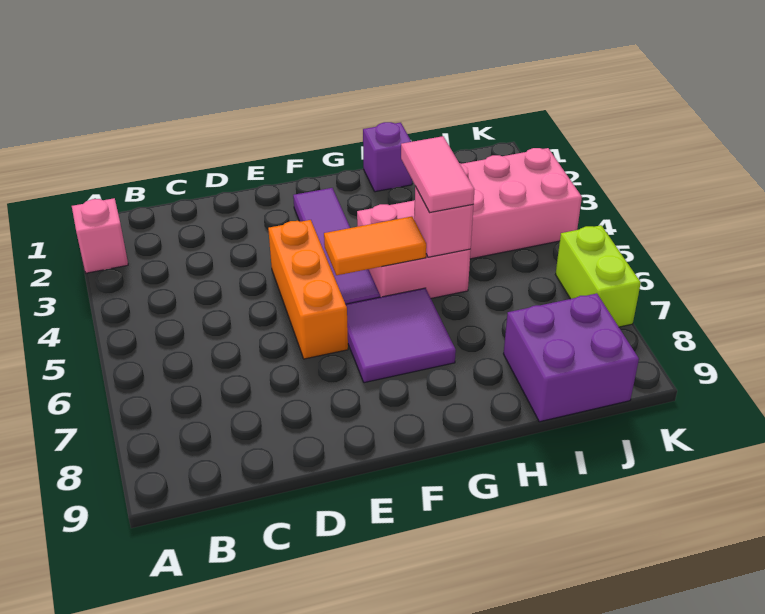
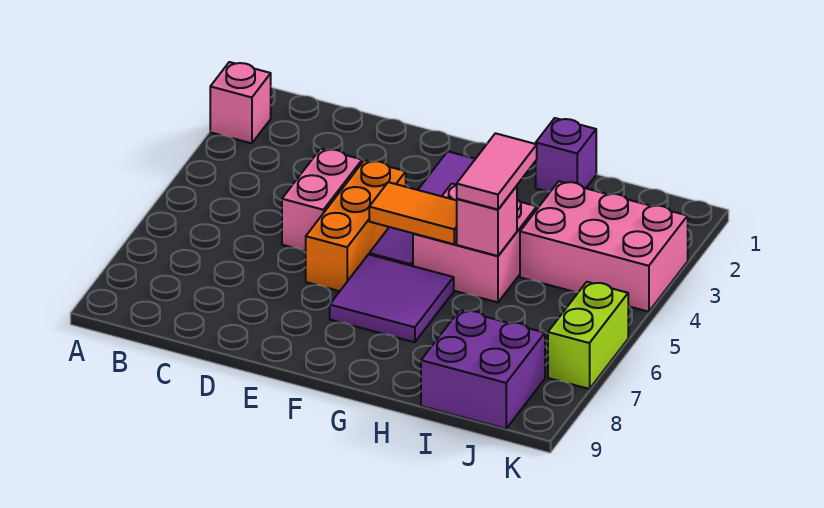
none -> pink 1x2 brick [282,149,362,251]

